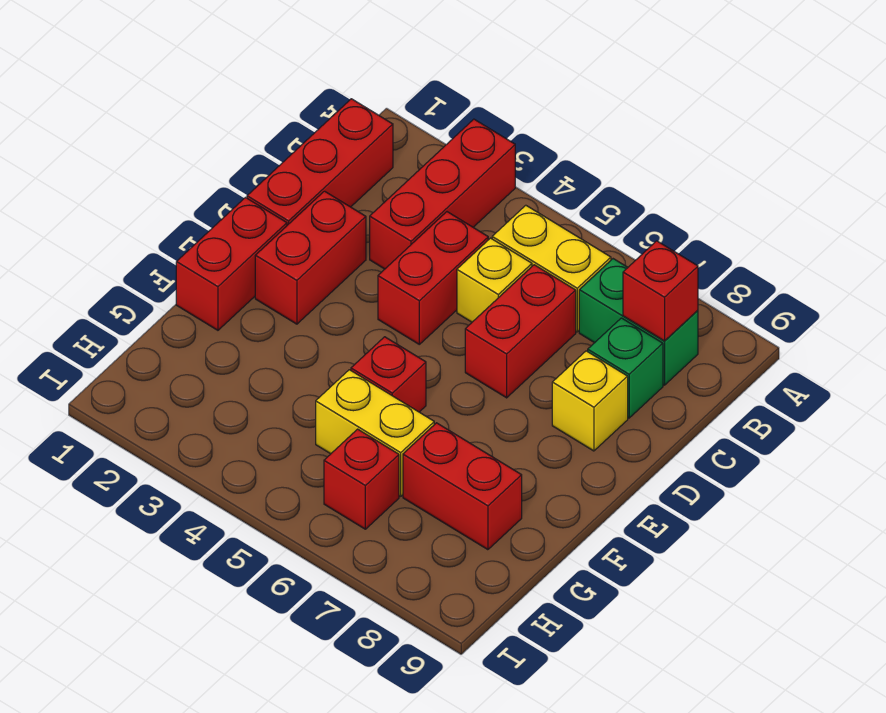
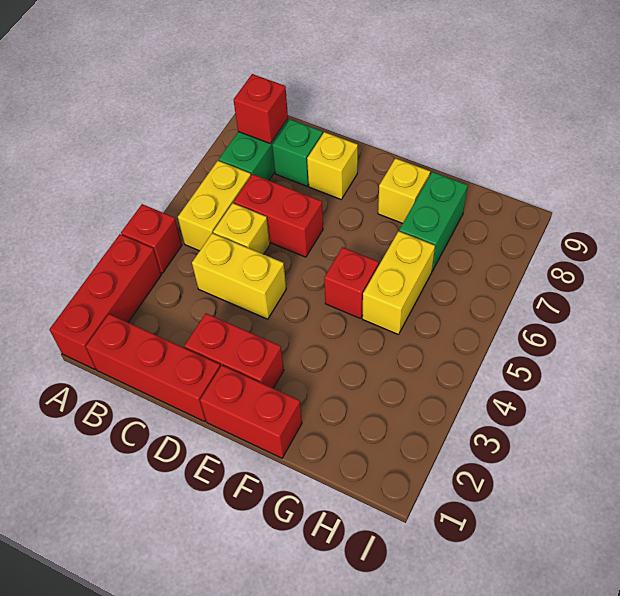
red 1x3 brick [370,119,515,269] -> red 1x3 brick turned to [49,234,161,370]
red 1x2 brick [378,212,488,344] -> yellow 1x2 brick [192,233,286,319]
none -> yellow 1x1 brick [378,158,430,223]
red 1x2 brick [403,423,522,550] -> green 1x2 brick [399,172,468,271]
red 1x1 brick [324,429,399,529] -> red 1x1 brick moved to [121,204,182,273]

